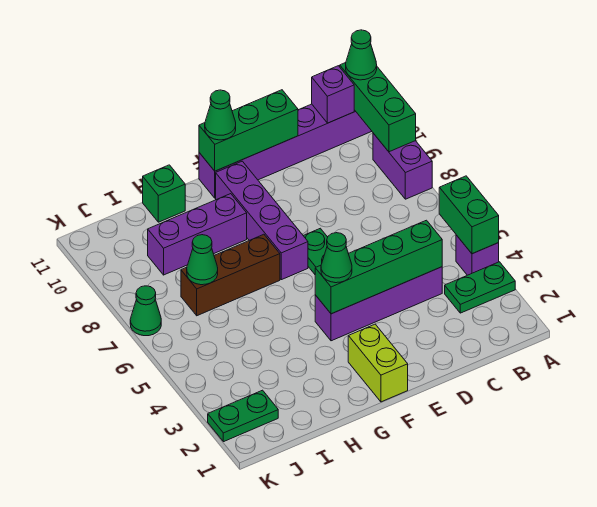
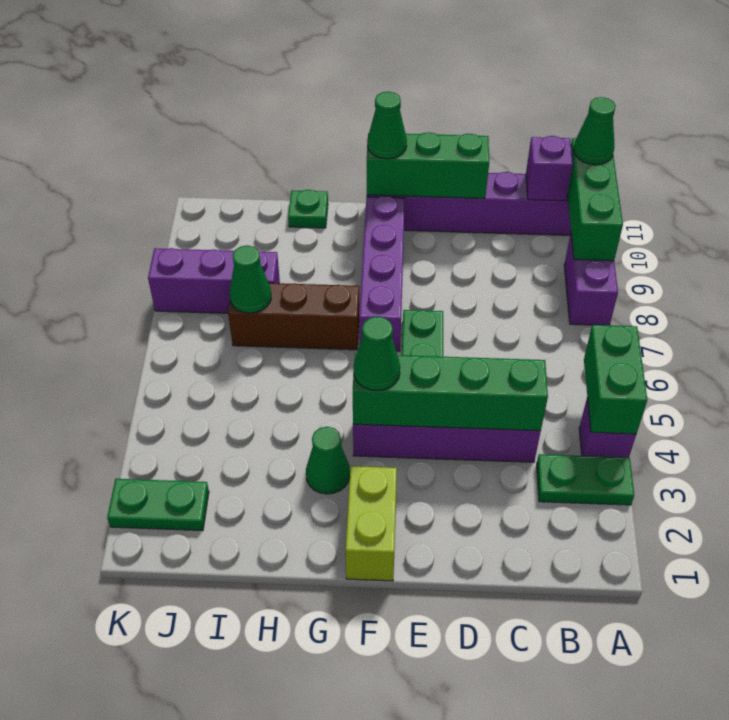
purple 1x3 brick [148,194,247,275] -> purple 1x3 brick moved to [148,248,280,313]
green 1x1 brick [143,165,185,222] -> green 1x1 plate [288,190,328,228]
green 1x1 cone [130,286,161,336] -> green 1x1 cone moved to [306,427,350,494]

